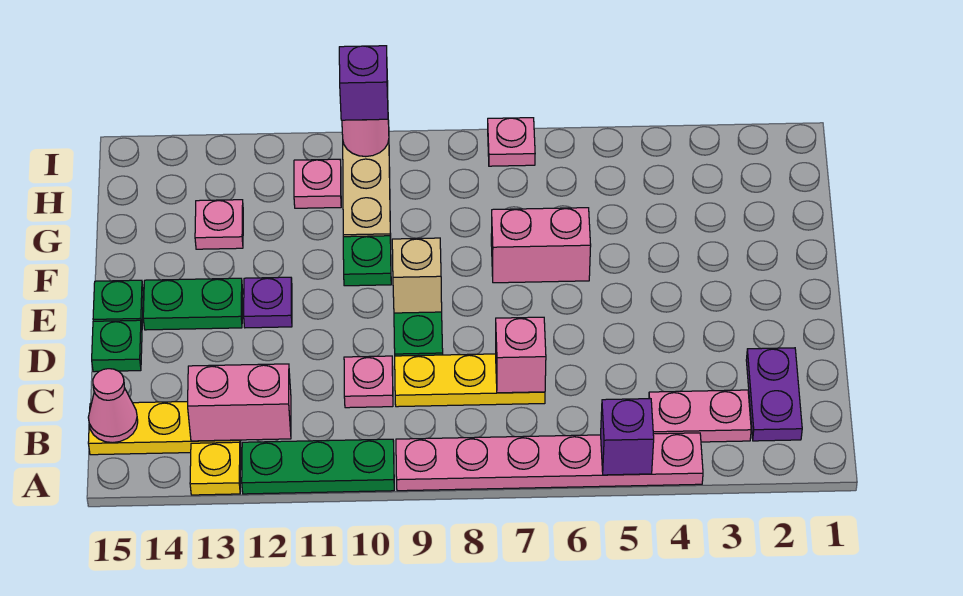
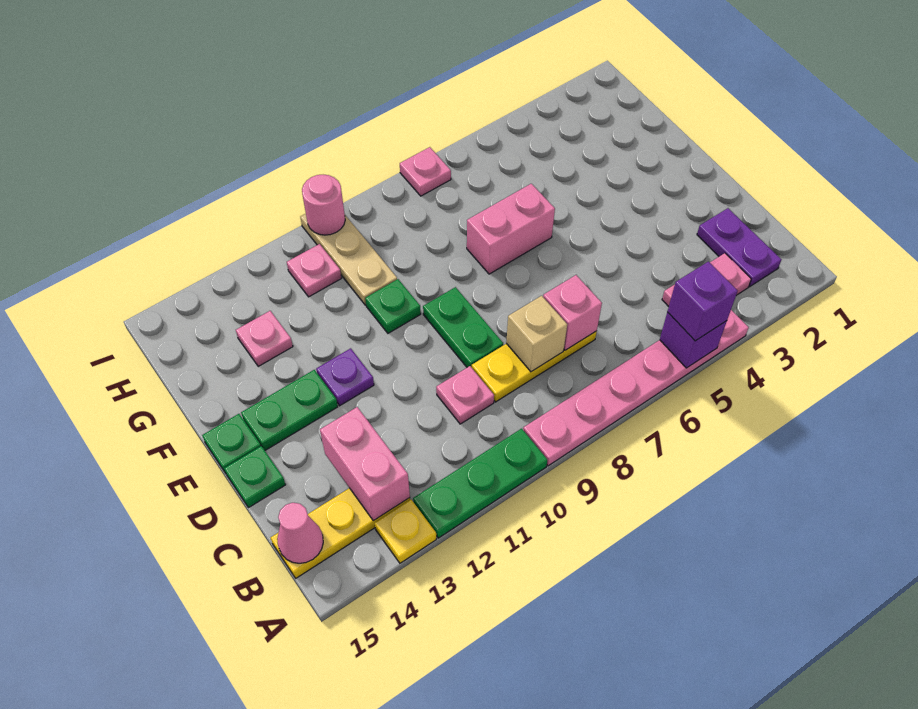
pink 1x2 brick [188,364,291,441] -> pink 1x2 brick turned to [320,407,410,521]
tan 1x1 brick [392,238,442,313] -> tan 1x1 brick moved to [506,296,567,372]
purple 1x1 brick [339,46,388,120] -> purple 1x1 brick moved to [667,262,738,341]

